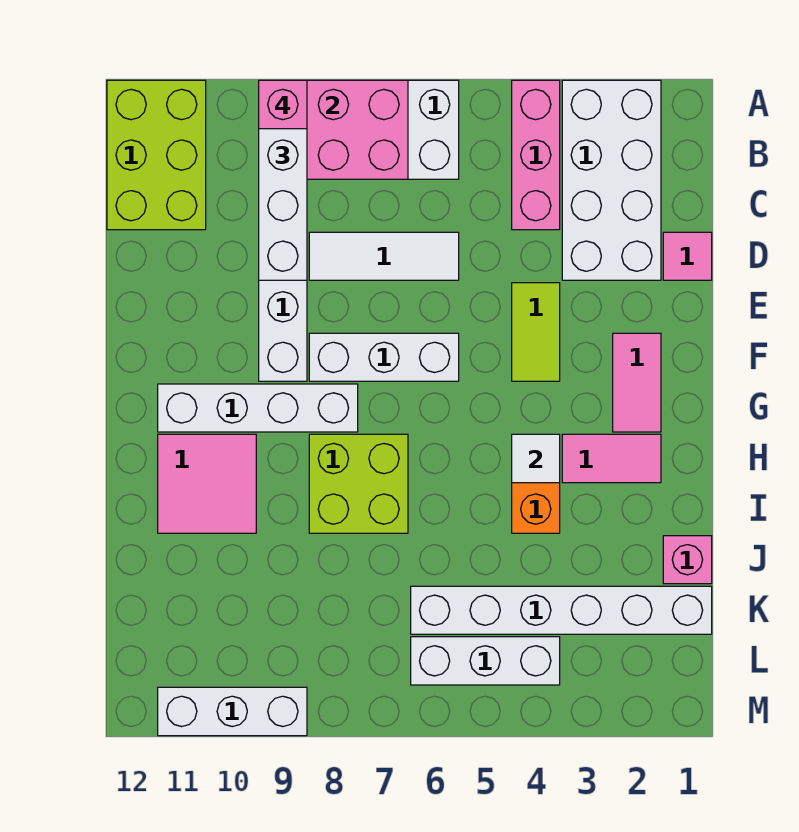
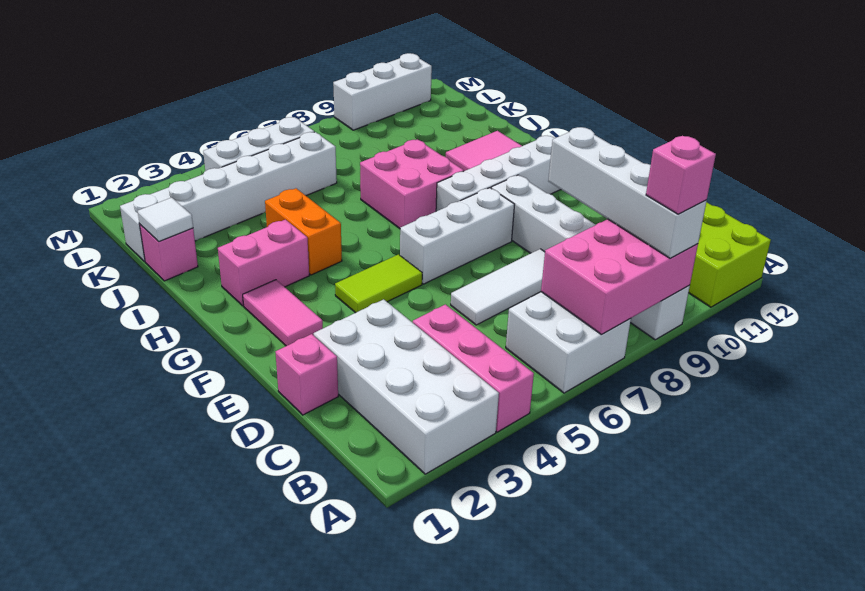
pink 1x1 tile [663,232,712,280] -> pink 1x1 brick [276,334,338,415]
lime 1x2 tile [512,283,560,381] -> lime 1x2 tile turned to [335,254,422,313]
pink 1x2 tile [562,434,661,483] -> pink 1x2 brick [218,220,309,306]
white 1x1 tile [512,434,560,483] -> white 1x1 tile moved to [138,198,193,242]
lime 2x2 brick [309,434,408,533] -> pink 2x2 brick [360,139,464,229]

